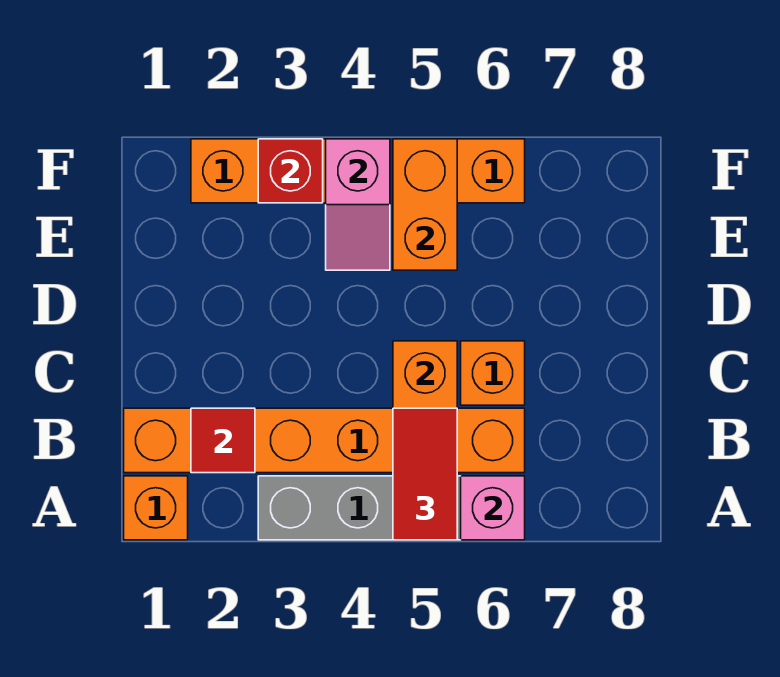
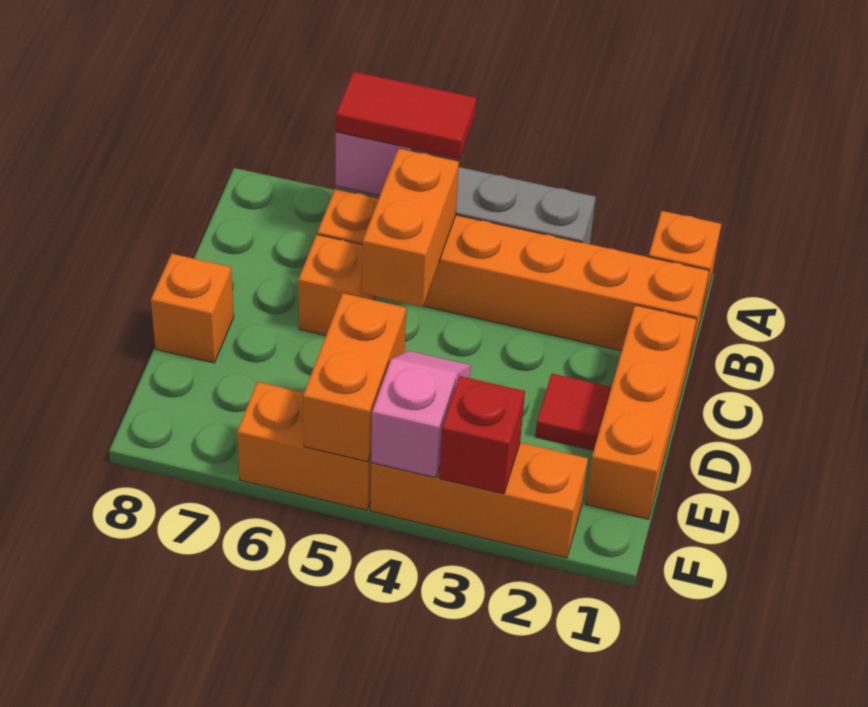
red 1x2 tile [393,408,457,540] -> red 1x2 tile turned to [336,72,476,159]
red 1x1 tile [191,408,255,473] -> red 1x1 tile moved to [535,374,612,451]
none -> orange 1x3 brick [586,305,697,519]
none -> orange 1x1 brick [151,254,234,363]

